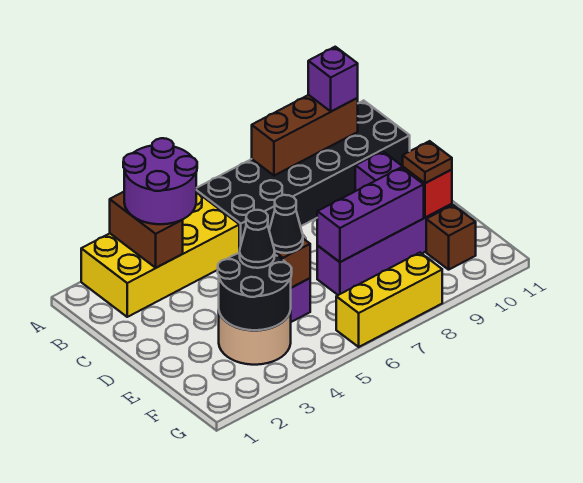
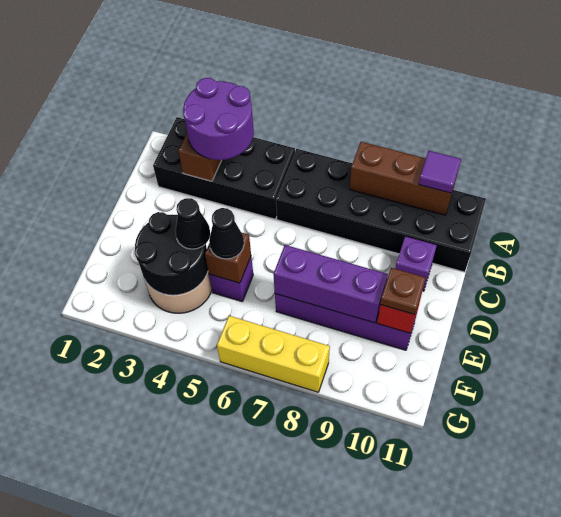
yellow 2x4 brick [81,192,239,317] -> black 2x4 brick [153,117,295,219]
purple 1x1 brick [308,47,358,111] -> purple 1x1 tile [419,151,461,193]
brown 1x1 brick [426,205,476,270] -> none

